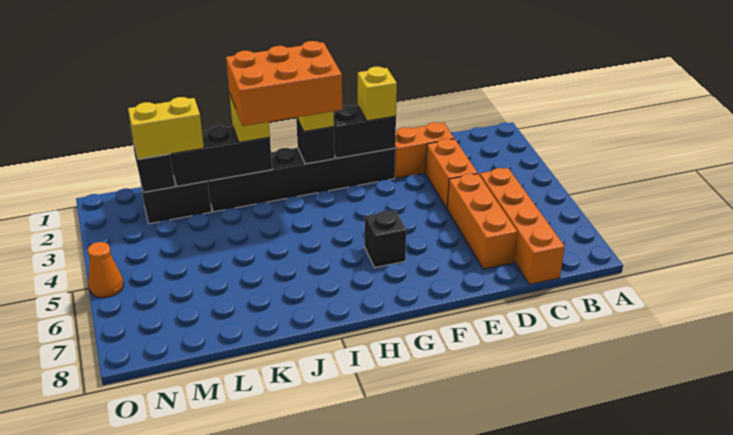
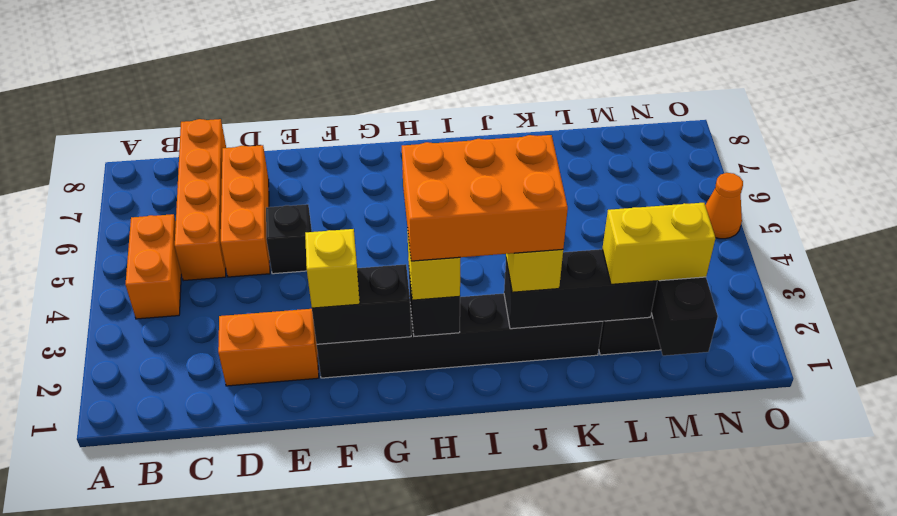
orange 1x2 brick [426,139,478,208] -> orange 1x2 brick moved to [125,214,181,319]
black 1x1 brick [365,210,406,268] -> black 1x1 brick moved to [266,204,312,274]

